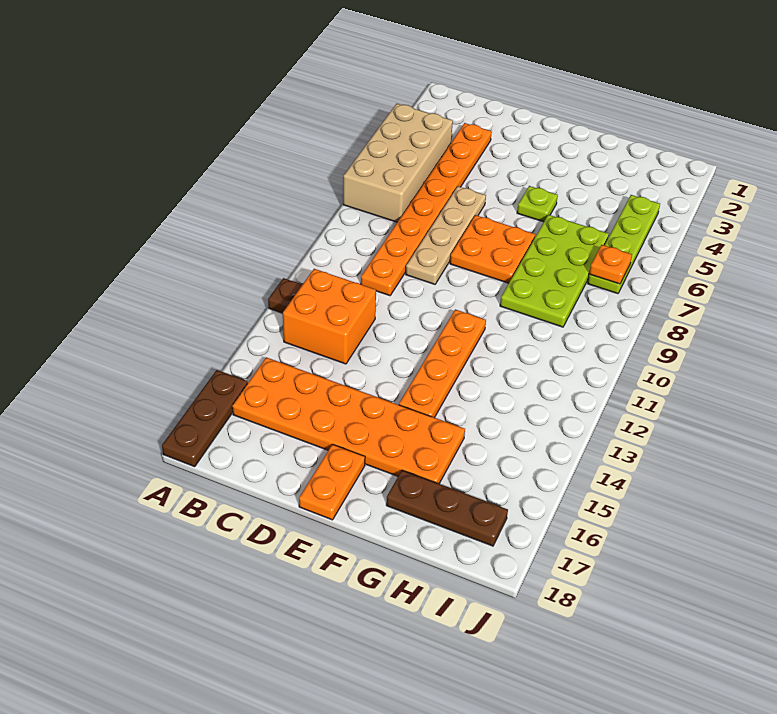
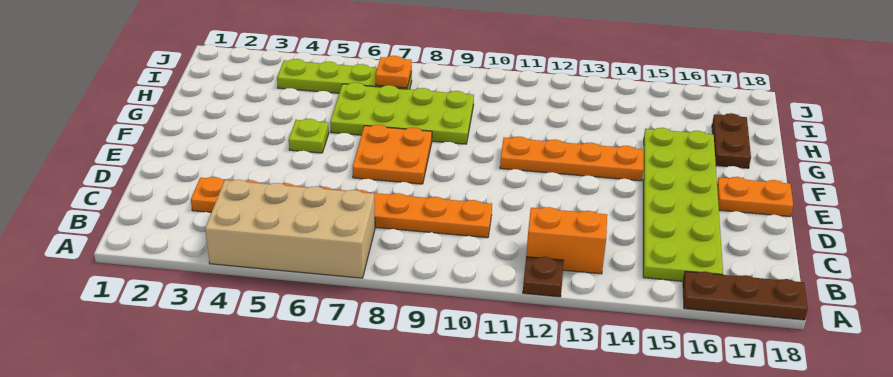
orange 2x2 brick [283,269,376,364] -> orange 1x2 brick [526,207,607,274]
orange 2x6 plate [232,357,465,484] -> lime 2x6 plate [643,128,723,281]
tan 1x4 plate [406,186,486,284] -> none
brown 1x3 plate [386,470,508,546] -> brown 1x2 plate [712,113,751,168]

